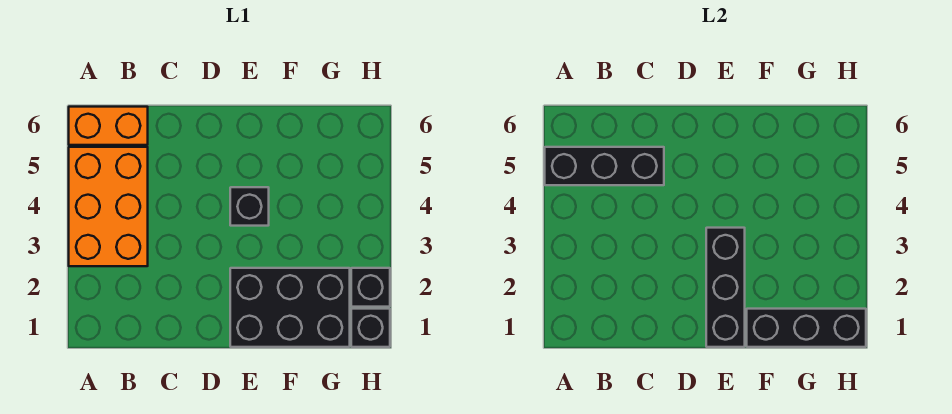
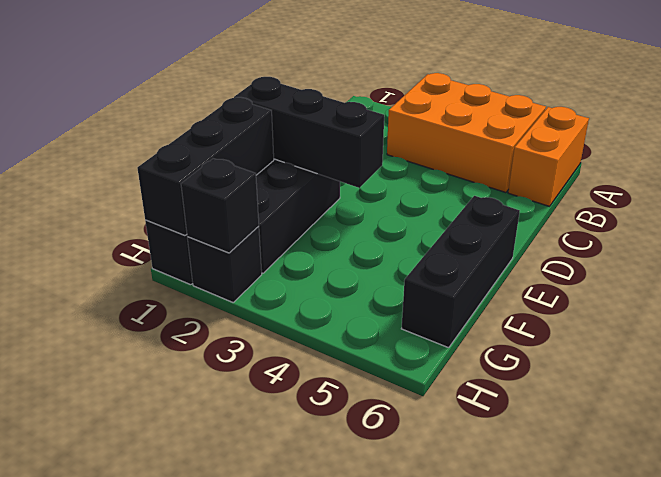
black 1x3 brick [545,147,664,185] -> black 1x3 brick moved to [401,196,520,348]
black 1x1 brick [230,187,269,226] -> black 1x1 brick moved to [181,158,259,253]

